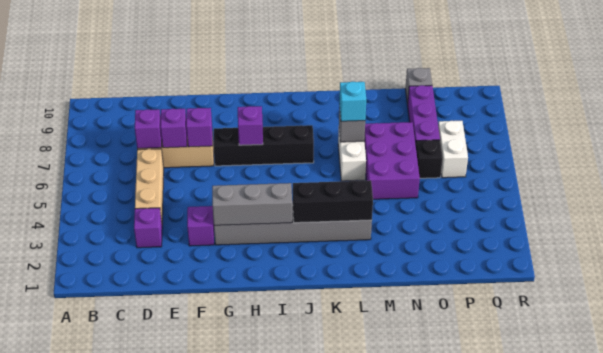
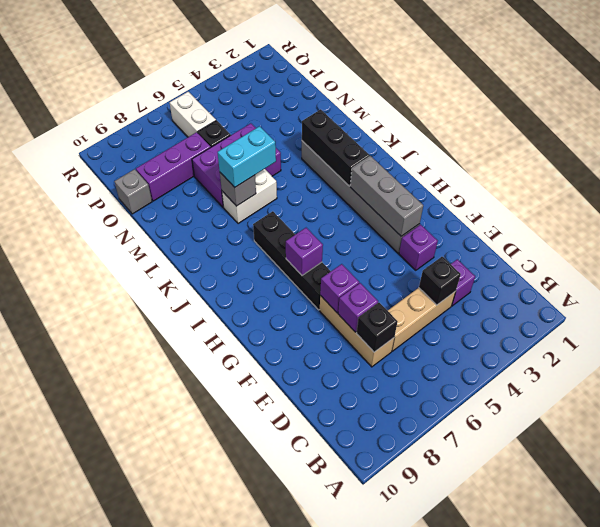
none -> black 1x1 brick [419,257,461,305]
purple 1x1 brick [135,109,162,149] -> black 1x1 brick [356,303,398,352]
cyan 1x1 brick [339,82,366,121] -> cyan 1x2 brick [218,126,276,187]
white 1x2 brick [438,121,468,178] -> white 1x2 brick turned to [170,92,216,137]

